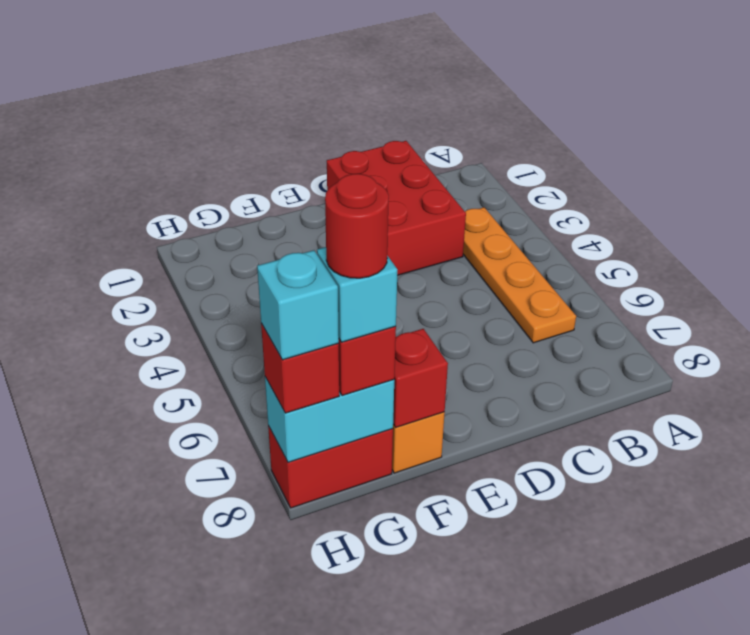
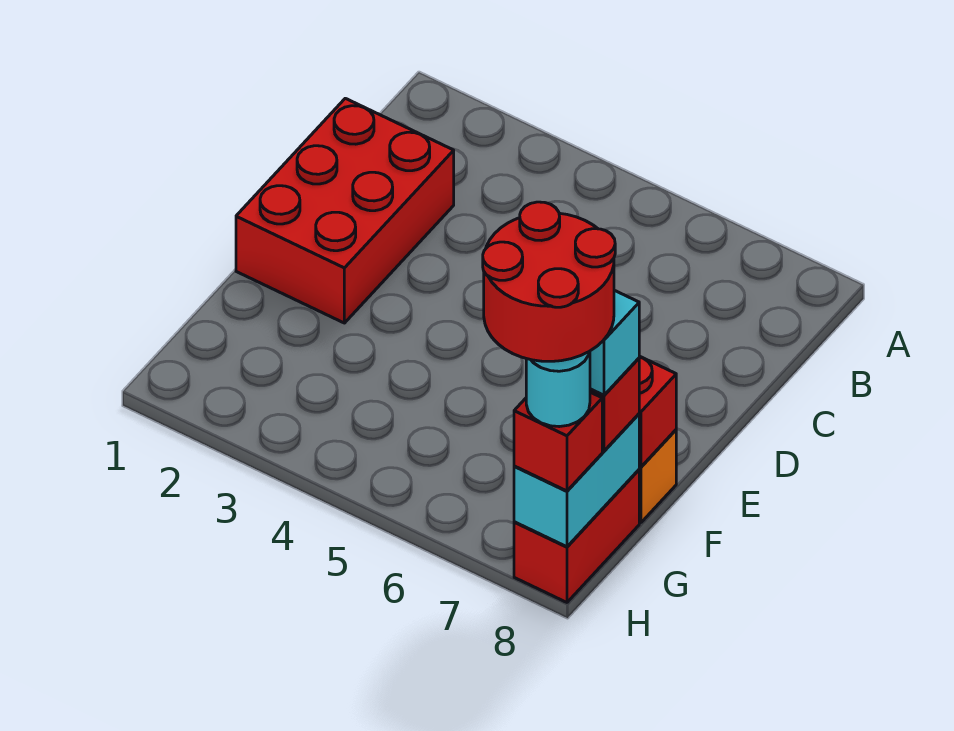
orange 1x4 plate [463,207,576,343] -> none
red 2x3 brick [327,141,466,275] -> red 2x3 brick turned to [236,98,454,323]
red 1x1 round brick [325,174,389,278] -> red 2x2 round brick [483,202,615,361]
cyan 1x1 brick [257,250,339,360] -> cyan 1x1 round brick [526,351,590,427]

